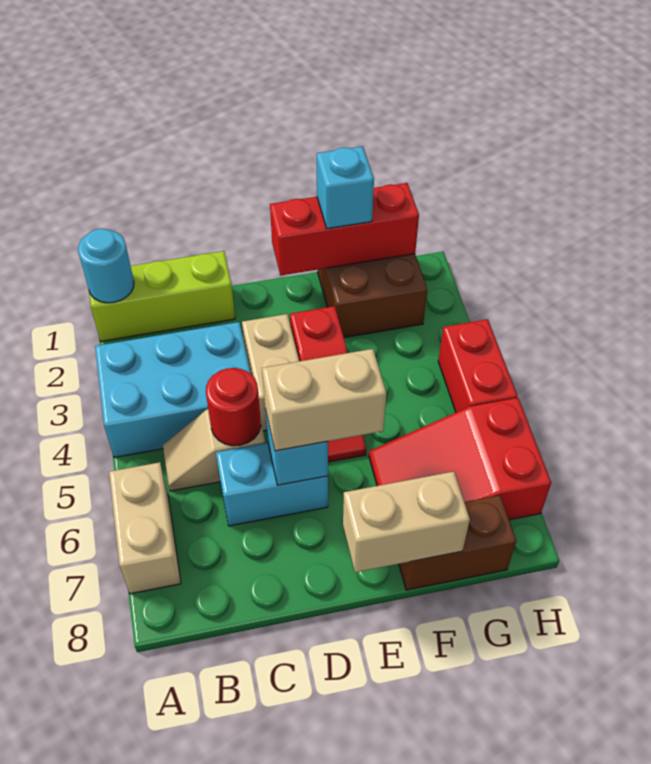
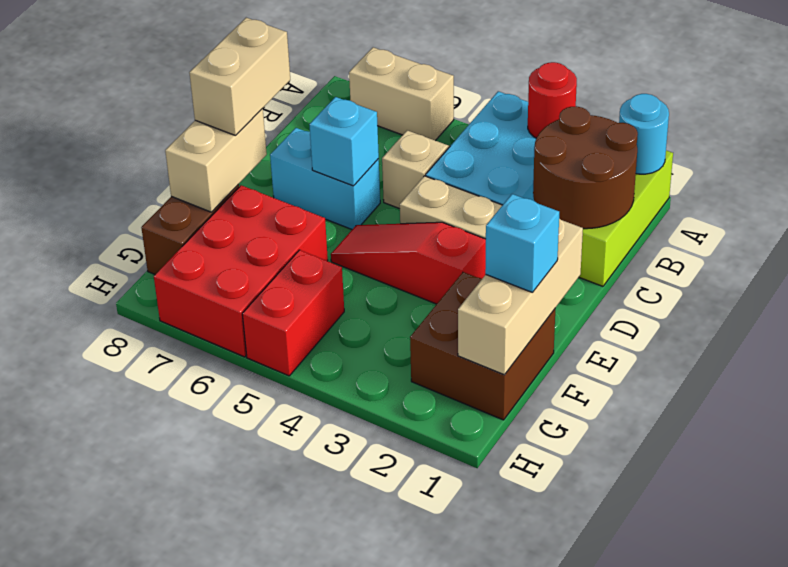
none -> brown 2x2 round brick [533,106,638,229]
red 1x1 round brick [206,368,261,446] -> red 1x1 round brick moved to [528,62,577,138]
cyan 1x2 brick [216,443,328,526] -> cyan 1x2 brick turned to [270,128,380,229]
tan 1x2 brick [262,349,386,451] -> tan 1x2 brick moved to [189,18,290,136]
red 1x3 brick [270,183,419,275] -> tan 1x3 brick [458,219,583,375]
red 2x3 slope [369,398,551,520] -> red 2x3 brick [154,185,328,357]
red 1x2 brick [438,319,517,412] -> red 1x2 brick turned to [242,250,344,376]

